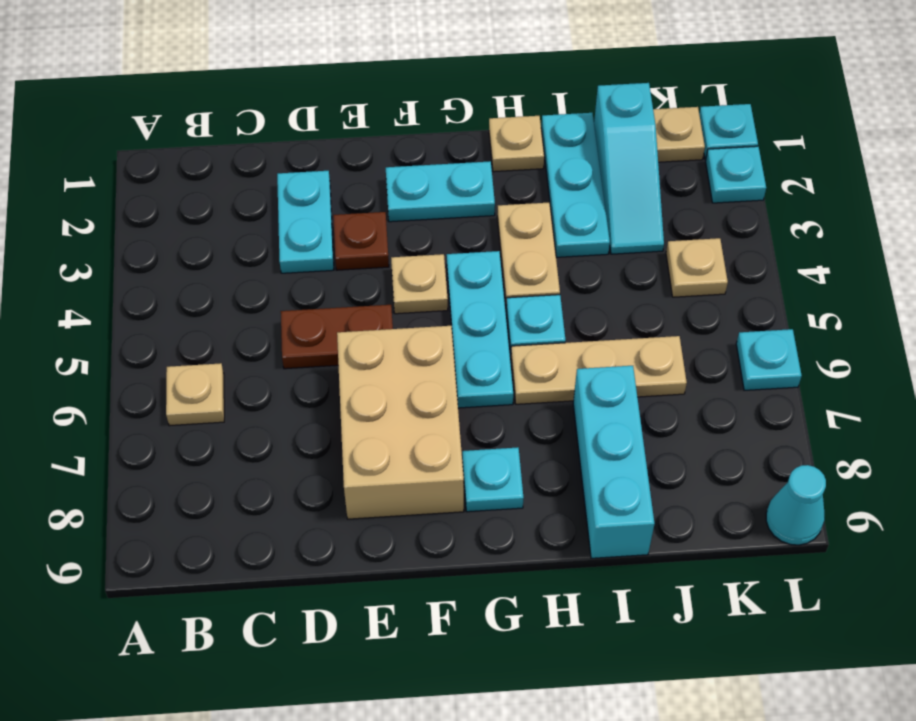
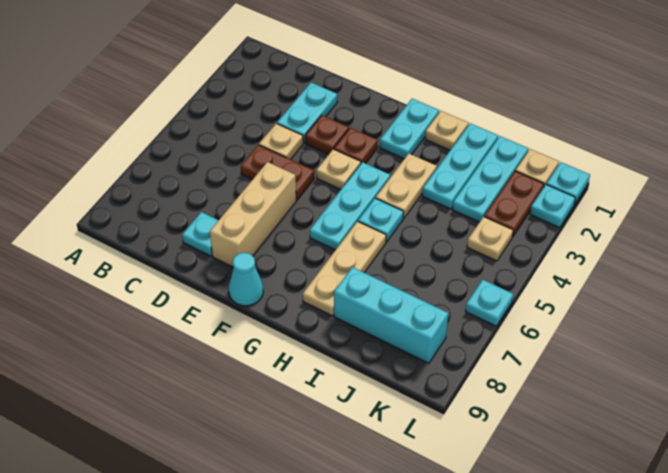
tan 1x1 plate [166,363,224,426] -> tan 1x1 plate moved to [259,124,303,159]
tan 2x3 brick [337,326,464,519] -> tan 1x3 brick [210,162,296,267]
cyan 1x2 plate [386,161,495,222] -> cyan 1x2 plate turned to [380,99,439,159]
none -> brown 1x1 plate [334,128,378,163]
cyan 1x1 plate [462,447,524,512] -> cyan 1x1 plate moved to [182,212,219,256]
tan 1x3 plate [511,336,687,404] -> tan 1x3 plate turned to [303,221,386,316]
cyan 1x3 brick [573,366,655,558] -> cyan 1x3 brick turned to [334,267,448,363]
cyan 1x3 slope [594,83,664,254] -> cyan 1x3 plate [452,136,528,222]
none -> brown 1x2 plate [484,171,544,237]
cyan 1x1 cone [766,465,826,545] -> cyan 1x1 cone moved to [229,253,263,306]

